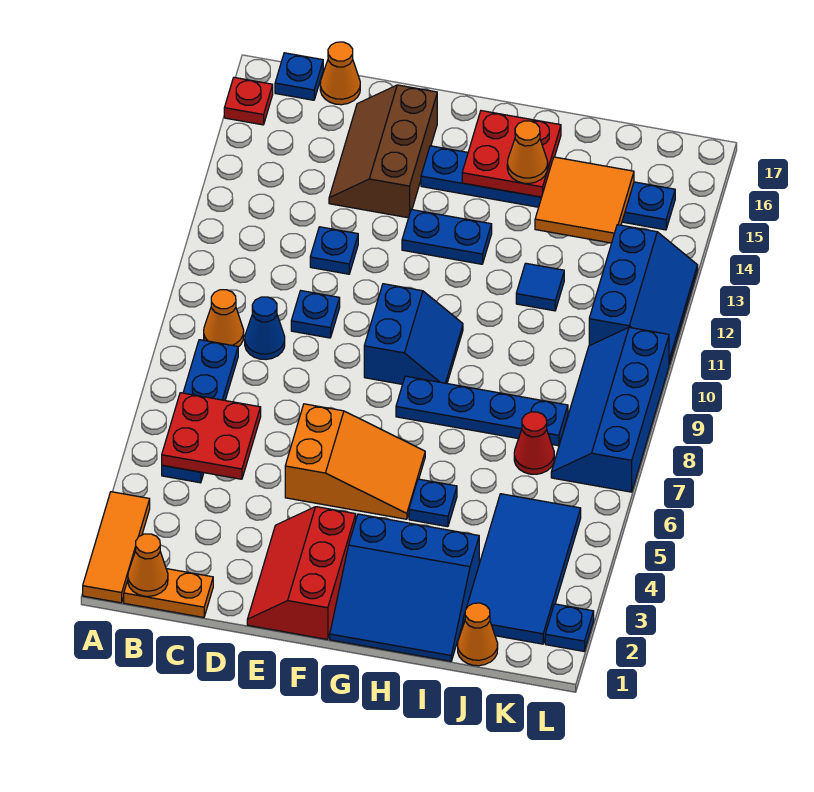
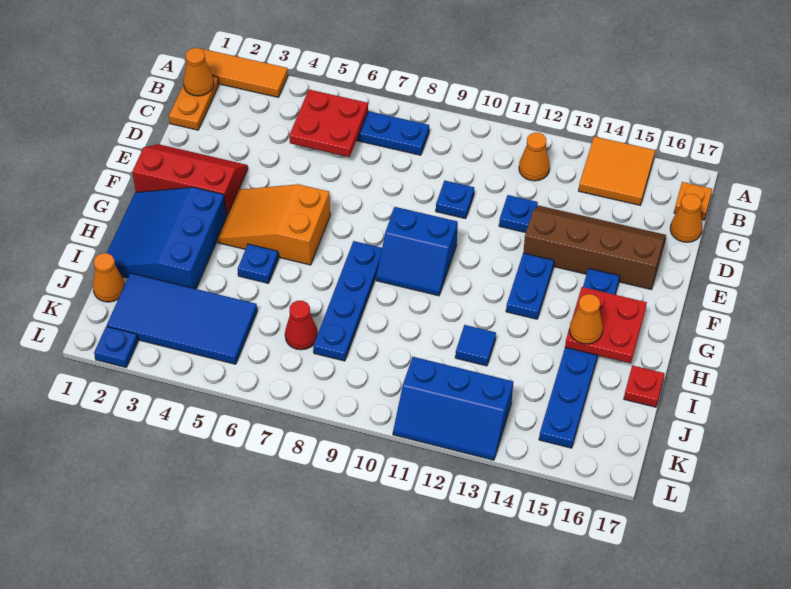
red 1x1 plate [224,77,273,125] -> red 1x1 plate moved to [624,365,665,407]
orange 1x1 cone [204,290,244,347] -> orange 1x1 cone moved to [519,133,550,181]
blue 1x1 plate [275,53,323,100] -> orange 1x1 plate [674,182,712,220]
blue 1x1 cone [245,297,285,360] -> none
brown 2x3 slope [329,85,437,218] -> brown 2x4 slope [523,206,666,290]
orange 2x3 slope [285,404,425,519] -> orange 2x3 slope turned to [217,184,330,265]
orange 2x2 tile [535,157,634,243] -> orange 2x2 tile moved to [579,136,655,205]
blue 2x4 slope [551,327,669,492] -> none

